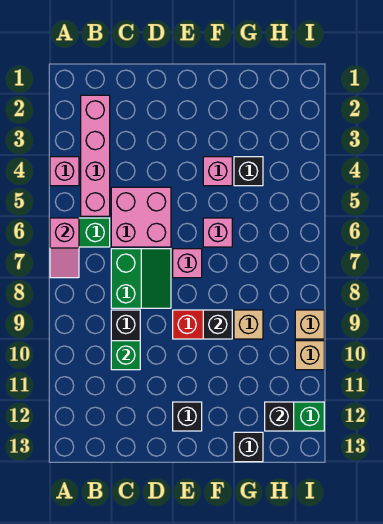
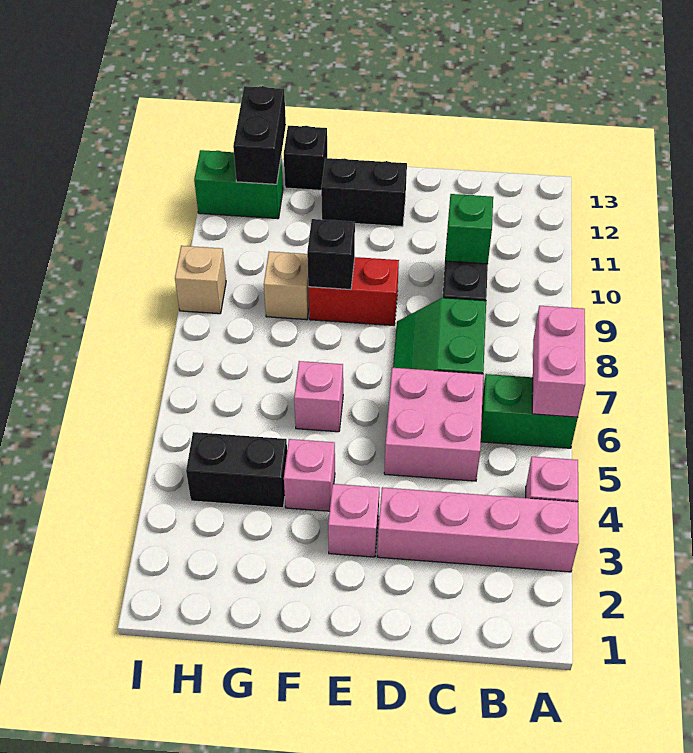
pink 1x2 slope [50,218,79,278] -> pink 1x2 brick [532,306,585,417]
pink 1x4 brick [81,95,110,216] -> pink 1x4 brick turned to [377,487,579,572]
pink 1x1 brick [173,249,202,278] -> pink 1x1 brick moved to [328,484,379,557]
black 1x1 brick [173,402,202,431] -> black 1x2 brick [321,158,407,227]
black 1x1 brick [234,157,263,186] -> black 1x2 brick [186,432,287,508]
black 1x1 brick [265,402,294,431] -> black 1x2 brick [233,86,286,184]
tan 1x1 brick [295,341,324,370] -> none

